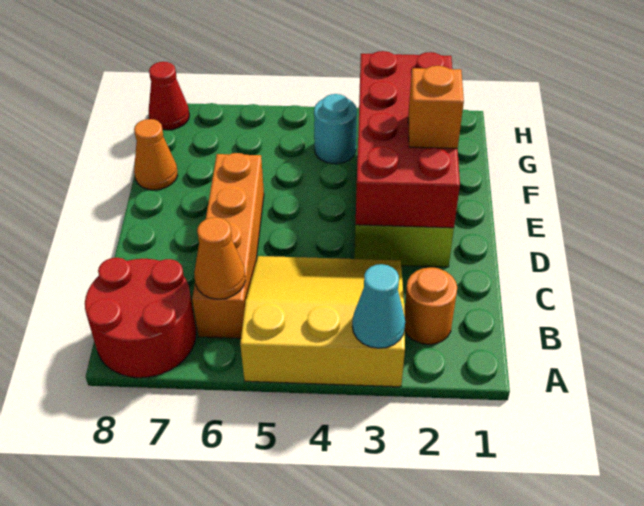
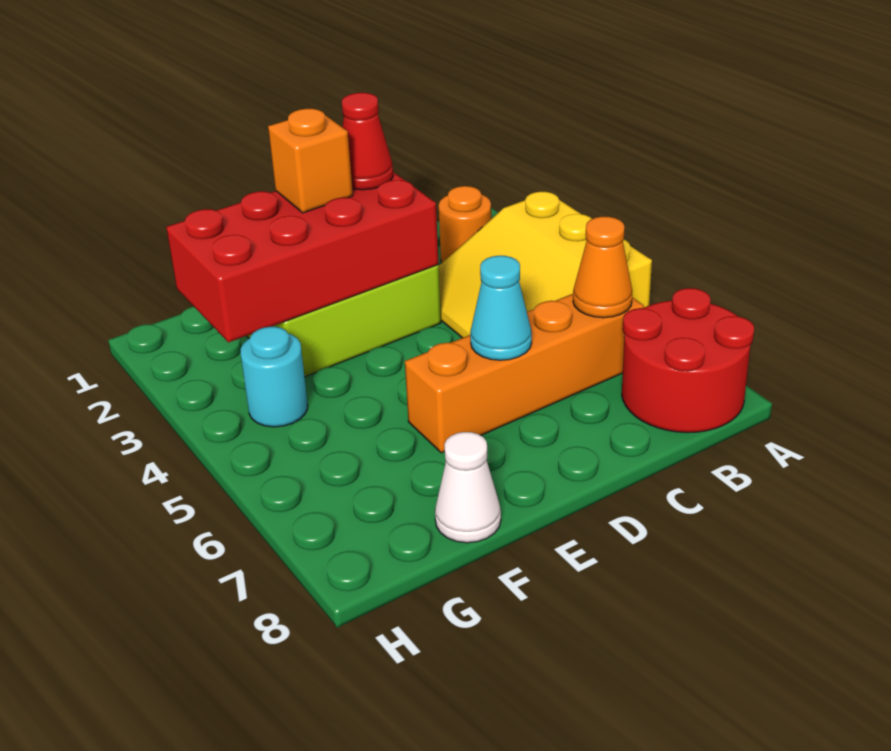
cyan 1x1 cone [352,264,405,348] -> cyan 1x1 cone moved to [470,256,532,360]
orange 1x1 cone [134,119,178,190] -> white 1x1 cone [435,432,501,543]
red 1x1 cone [149,62,189,130] -> red 1x1 cone moved to [342,93,393,190]

